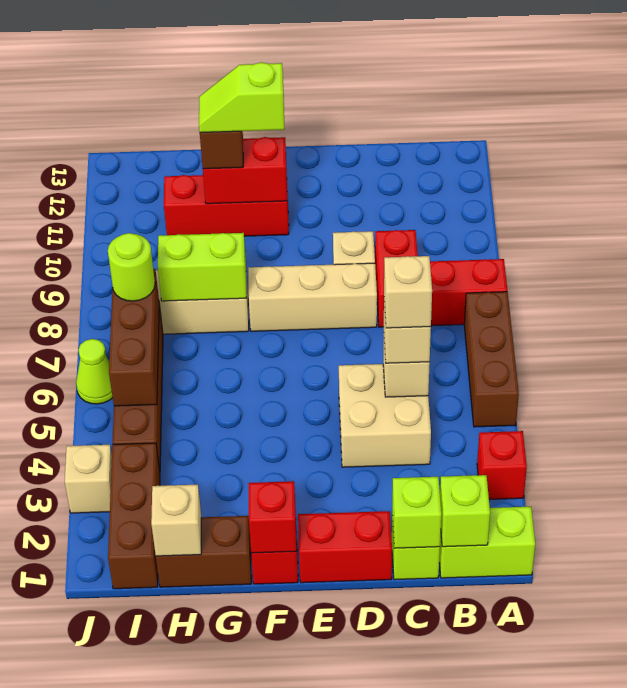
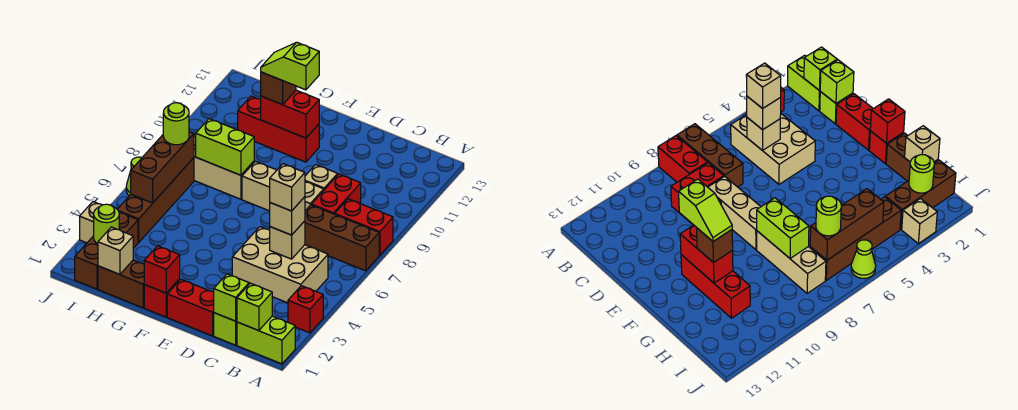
brown 1x3 brick [464,292,519,427] -> brown 1x3 brick turned to [305,205,379,271]
tan 2x2 brick [339,364,431,467] -> tan 2x3 brick [232,227,328,303]
none -> lime 1x1 round brick [94,204,119,244]

